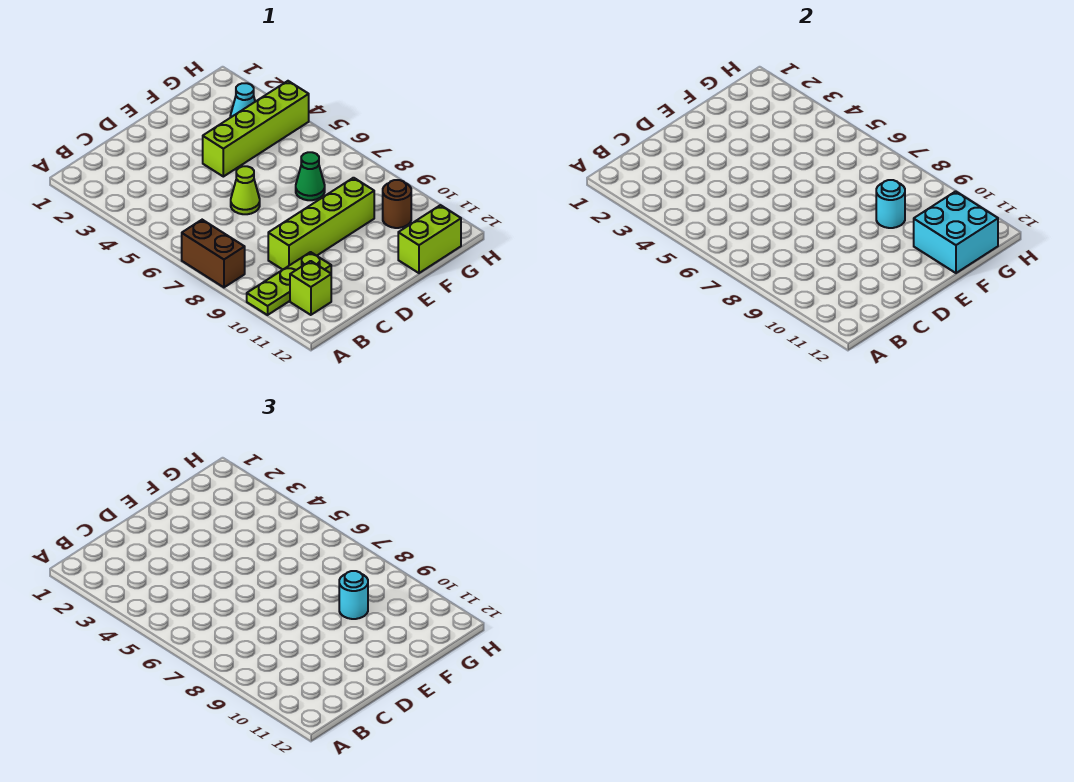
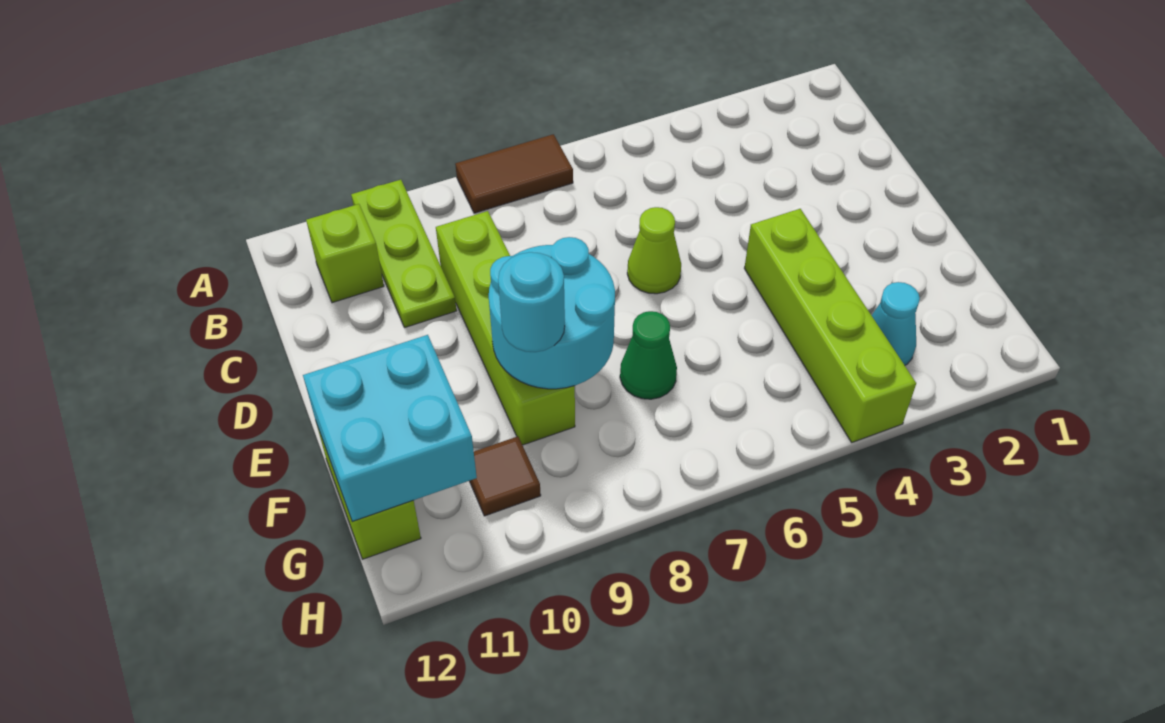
brown 1x2 brick [182,220,245,287] -> brown 1x2 tile [455,134,573,213]
cyan 1x1 round brick [876,180,905,228] -> cyan 2x2 round brick [489,237,615,389]
brown 1x1 round brick [383,180,411,228] -> brown 1x1 tile [470,436,541,516]

